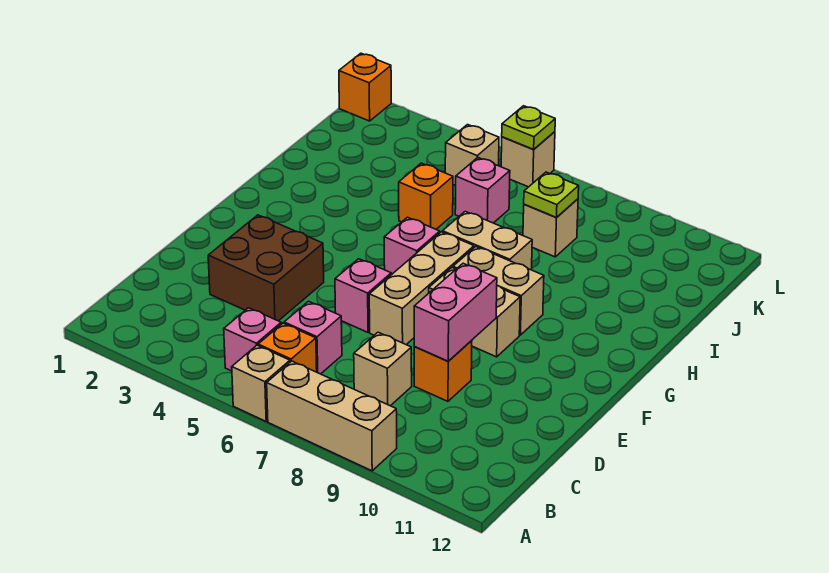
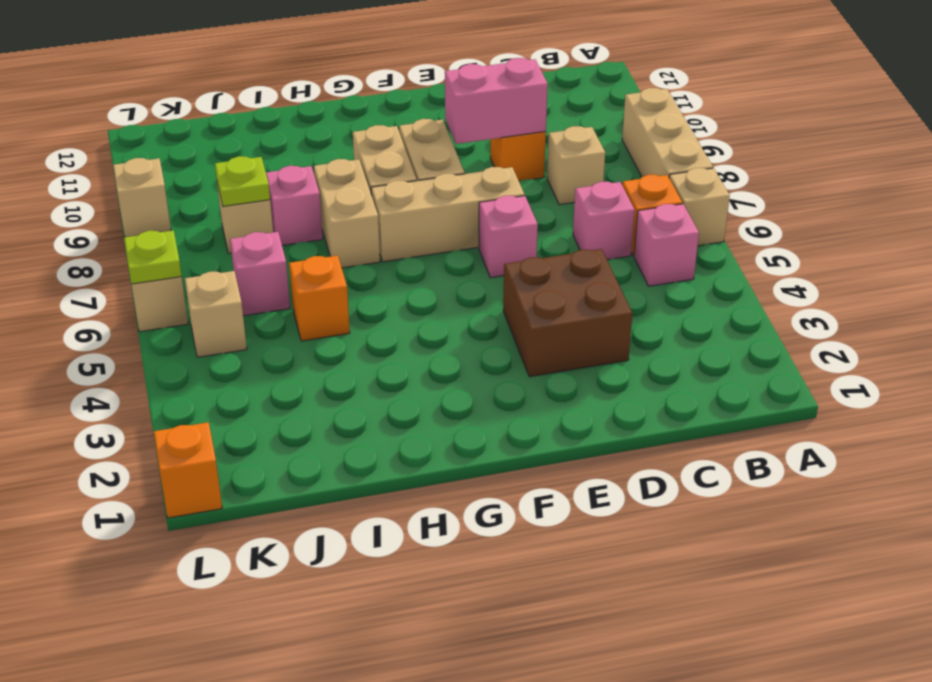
pink 1x1 brick [384,217,440,275] -> pink 1x1 brick moved to [266,166,323,246]
none -> tan 1x1 brick [113,158,171,237]

